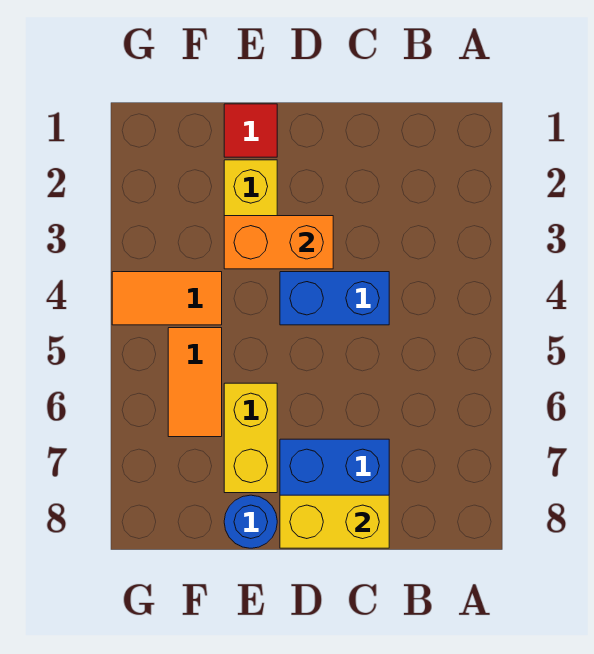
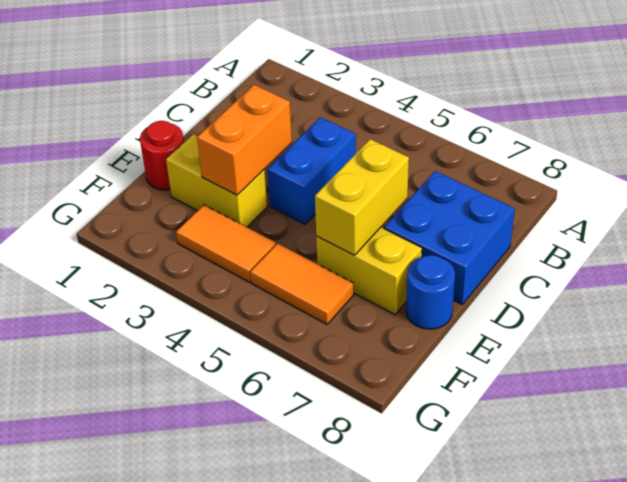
yellow 1x2 brick [280,495,389,548] -> yellow 1x2 brick moved to [315,139,409,255]
red 1x1 tile [224,104,277,157] -> red 1x1 round brick [140,121,184,190]
orange 1x2 tile [112,272,222,325] -> orange 1x2 tile turned to [176,205,276,282]

